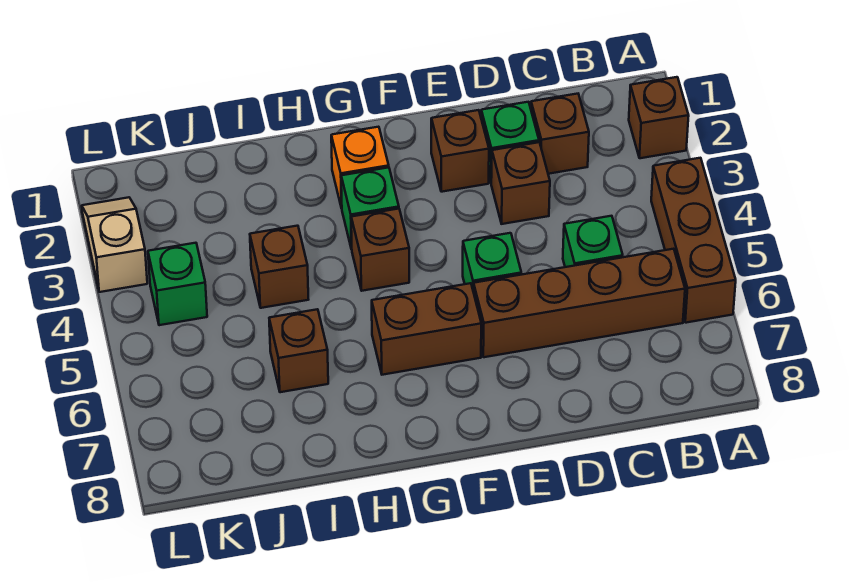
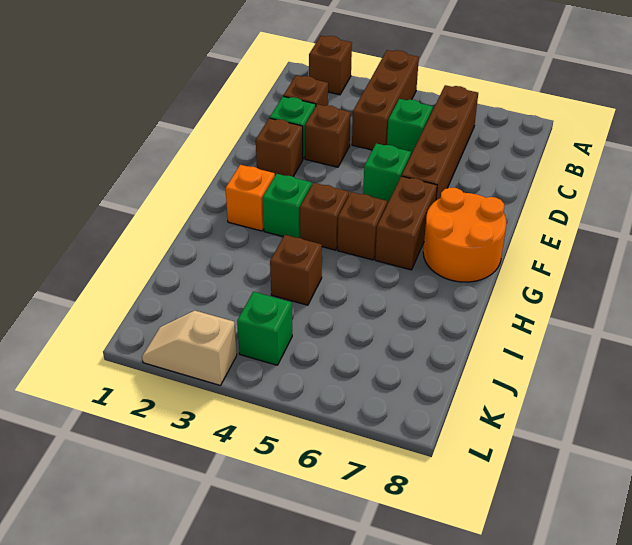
brown 1x3 brick [651,158,736,323] -> brown 1x3 brick turned to [352,50,419,150]
none -> orange 2x2 round brick [423,188,506,282]
brown 1x1 brick [269,309,328,392] -> brown 1x1 brick moved to [338,192,387,260]

